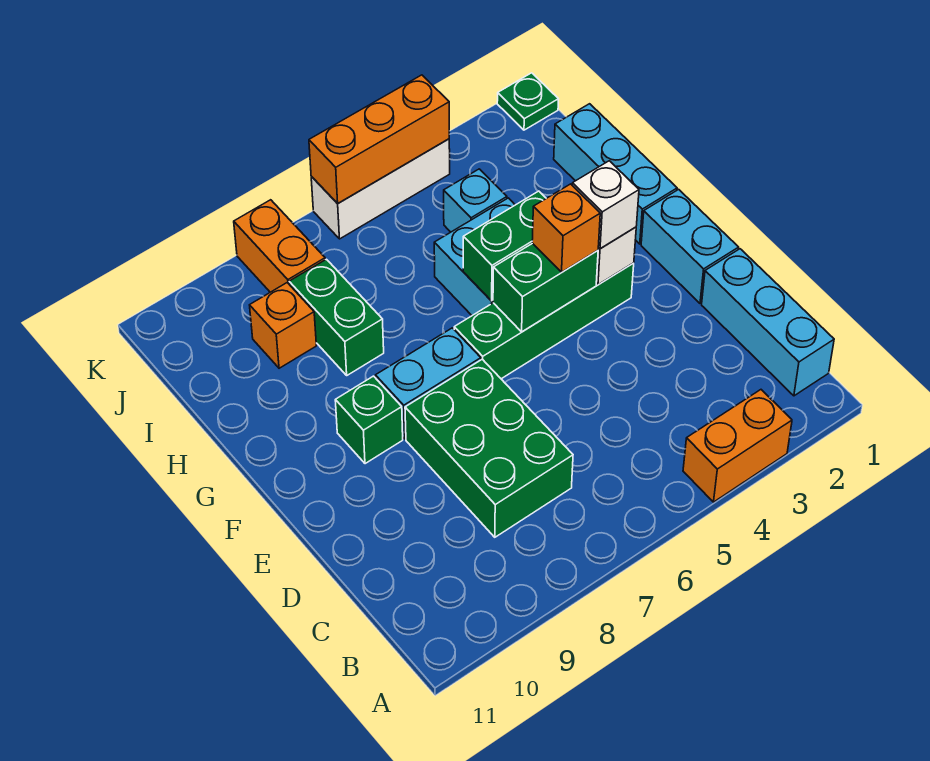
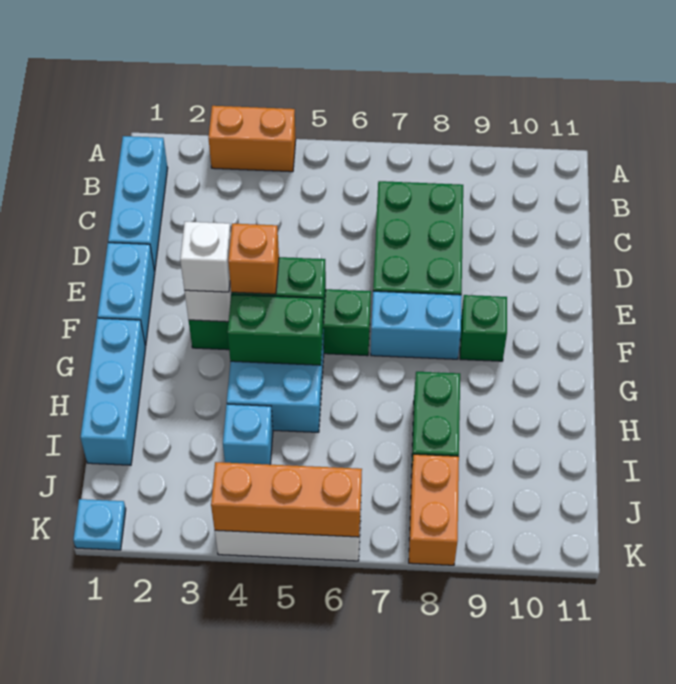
orange 1x1 brick [250,283,316,368] -> none
green 1x1 plate [497,73,559,130] -> cyan 1x1 plate [73,499,126,550]

